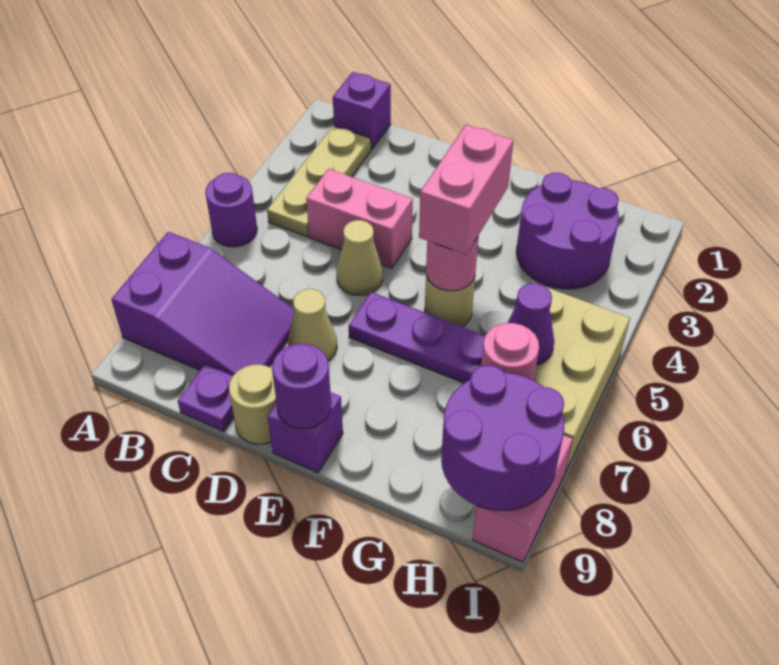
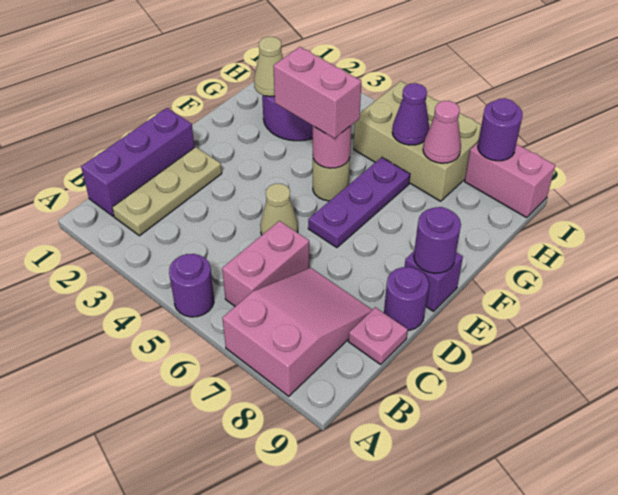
purple 2x3 slope [111,232,294,375] -> pink 2x3 slope [222,268,372,396]
purple 1x1 brick [333,72,391,150] -> purple 1x3 brick [81,108,195,216]
tan 1x3 plate [267,126,371,237] -> tan 1x3 plate turned to [112,147,222,236]
pink 1x2 brick [306,169,413,268] -> pink 1x2 brick moved to [222,221,309,306]
purple 1x1 plate [178,364,234,431] -> pink 1x1 plate [349,307,408,364]
tan 1x1 cone [288,289,337,361] -> tan 1x1 cone moved to [254,37,283,97]
tan 1x1 round brick [229,365,276,444] -> purple 1x1 round brick [384,267,429,330]
pink 1x1 round brick [481,323,539,380] -> pink 1x1 cone [423,101,461,163]
purple 2x2 round brick [441,365,564,510] -> purple 1x1 round brick [478,98,523,161]

